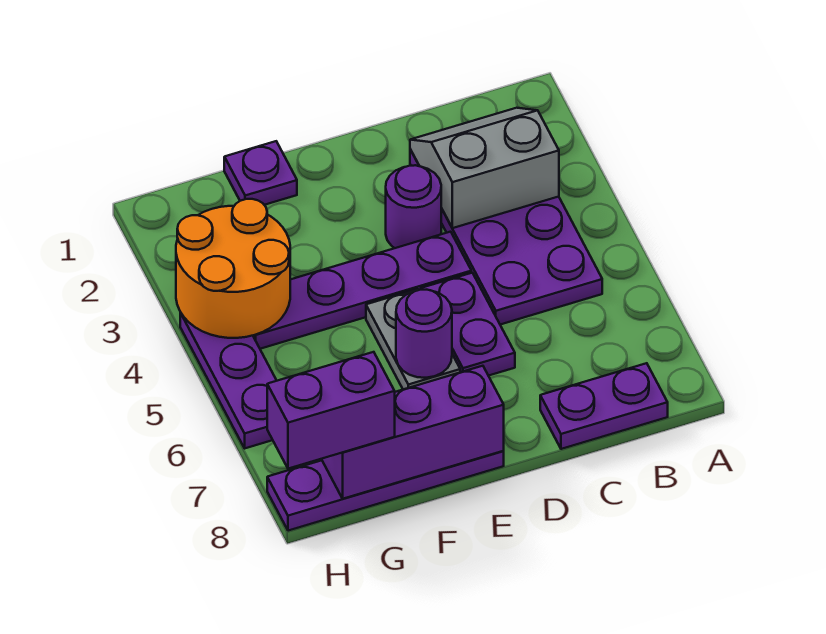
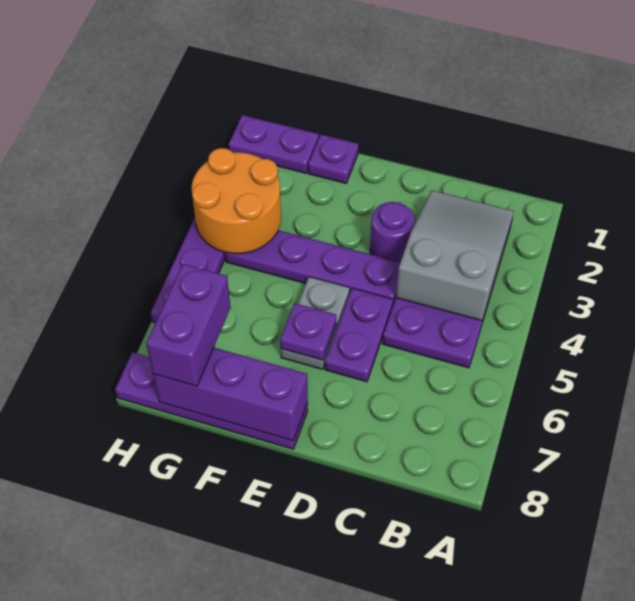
grey 2x2 slope [410,108,559,228] -> grey 2x3 slope [396,190,514,321]
purple 1x2 plate [540,363,668,449] -> purple 1x2 plate moved to [229,115,319,173]
purple 1x1 round brick [396,290,452,378] -> purple 1x1 plate [280,303,336,360]
purple 1x2 brick [267,352,395,469] -> purple 1x2 brick turned to [146,264,231,386]

